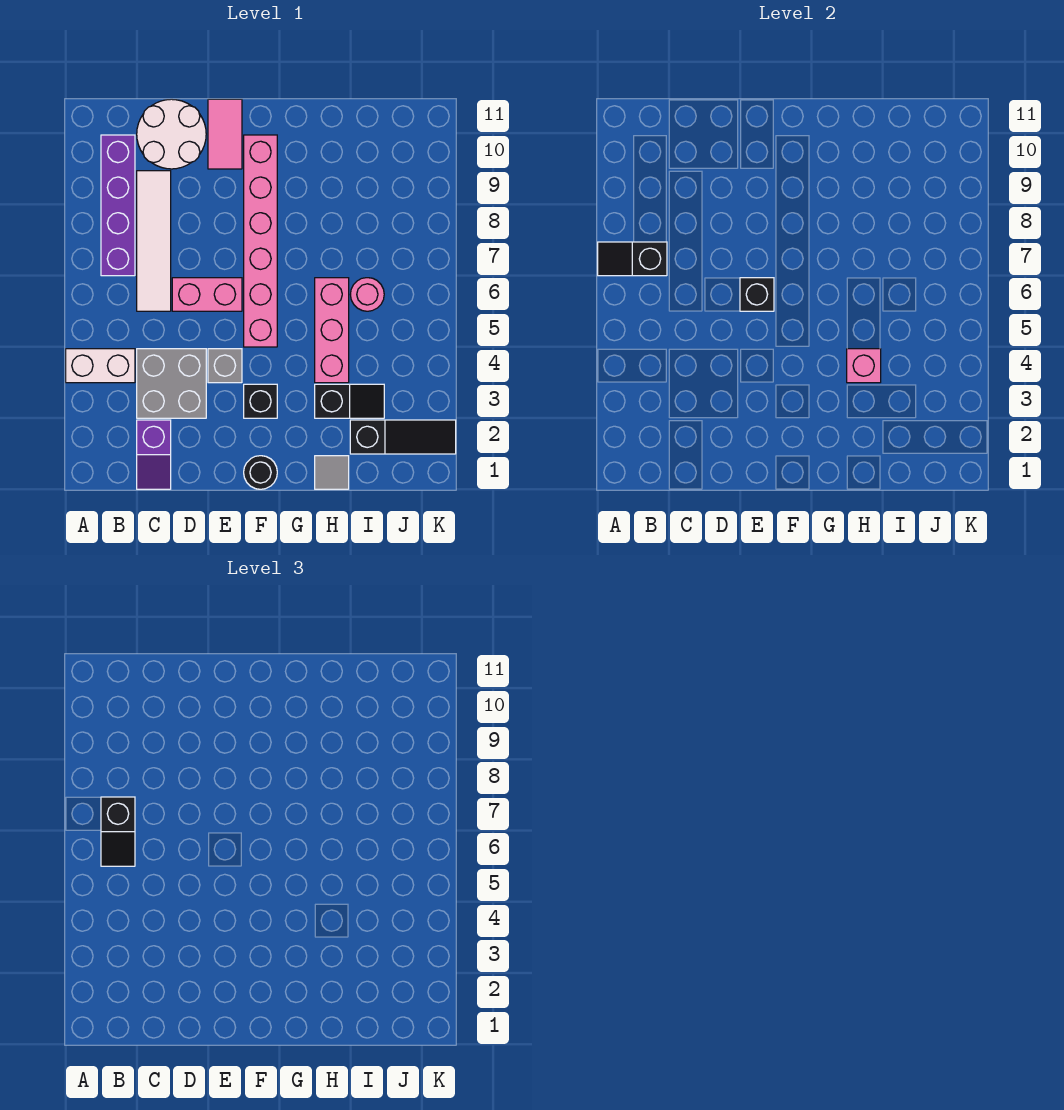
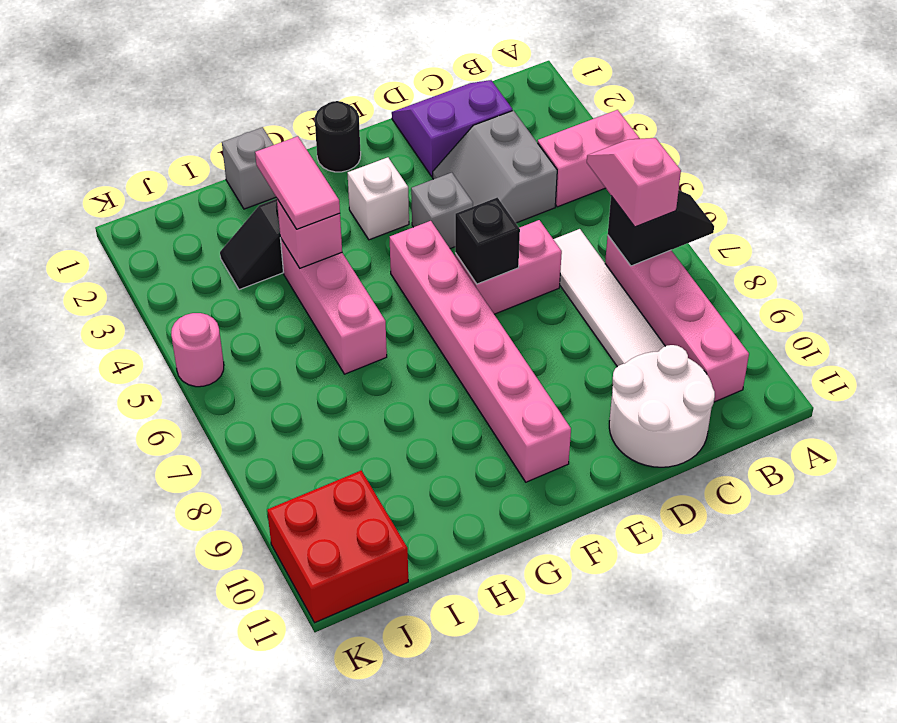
white 1x2 brick [66,349,135,383] -> pink 1x2 brick [538,110,640,207]
black 1x2 slope [101,797,135,866] -> pink 1x2 slope [587,138,681,227]
purple 1x4 brick [101,135,135,276] -> pink 1x4 brick [605,236,749,402]
purple 1x2 slope [137,420,171,489] -> purple 2x2 slope [392,80,512,177]
grey 2x2 brick [137,349,206,418] -> grey 2x2 slope [433,111,557,223]
pink 1x2 tile [208,99,242,169] -> pink 1x2 tile moved to [255,136,340,229]
black 1x1 brick [244,384,277,418] -> white 1x1 brick [347,157,409,240]
grey 1x1 tile [315,456,349,489] -> grey 1x1 brick [222,127,276,209]
black 1x3 slope [350,420,456,454] -> none
pink 1x1 round brick [350,278,384,311] -> pink 1x1 round brick moved to [171,313,224,387]
none -> red 2x2 brick [267,471,408,623]

